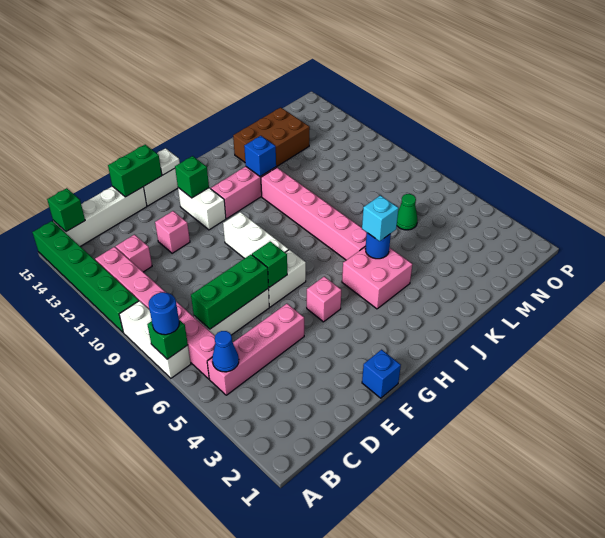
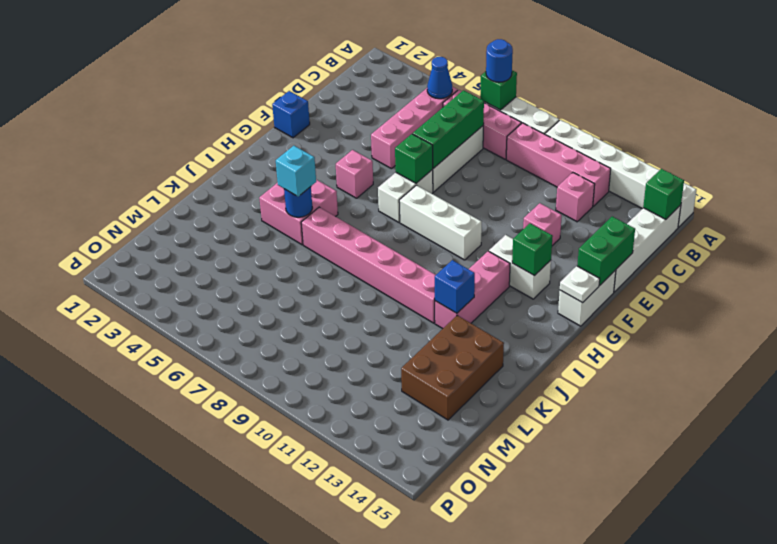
green 1x6 brick [33,221,139,332] -> white 1x6 brick [545,120,696,228]
green 1x1 cone [397,194,417,230] -> none

